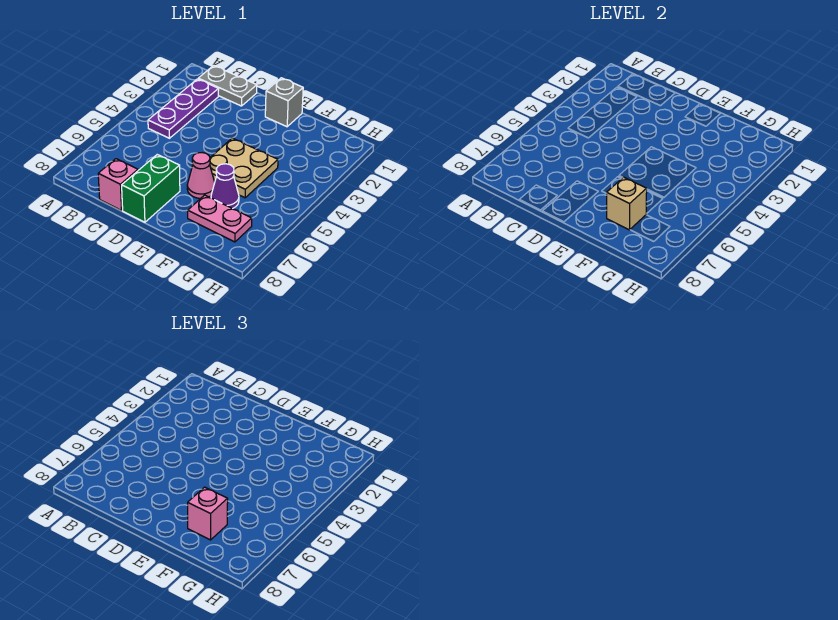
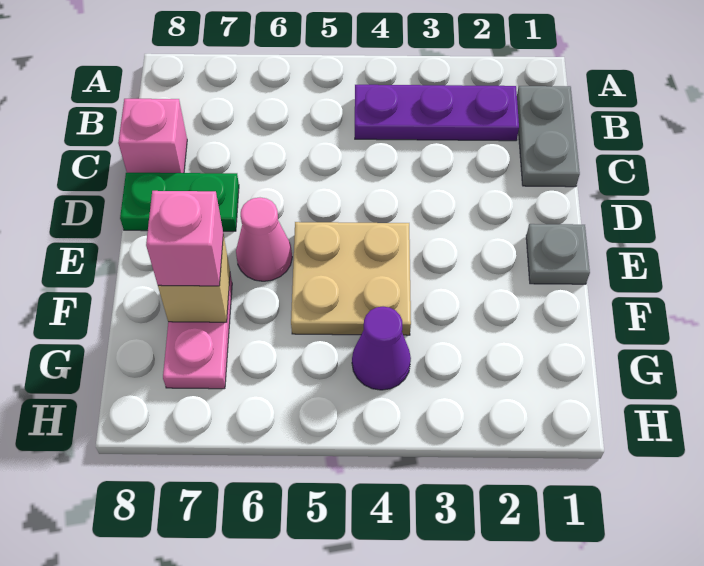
green 1x2 brick [122,155,180,222] -> green 1x2 plate [120,173,239,231]
grey 1x1 brick [265,78,303,127] -> grey 1x1 plate [526,224,590,284]
purple 1x1 cone [211,164,239,209] -> purple 1x1 cone moved to [352,307,411,390]

